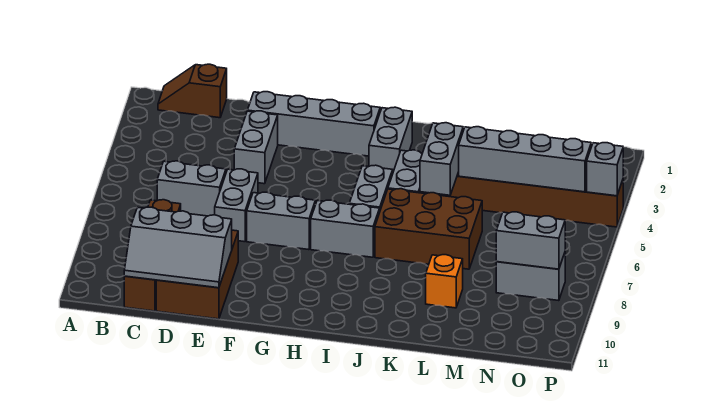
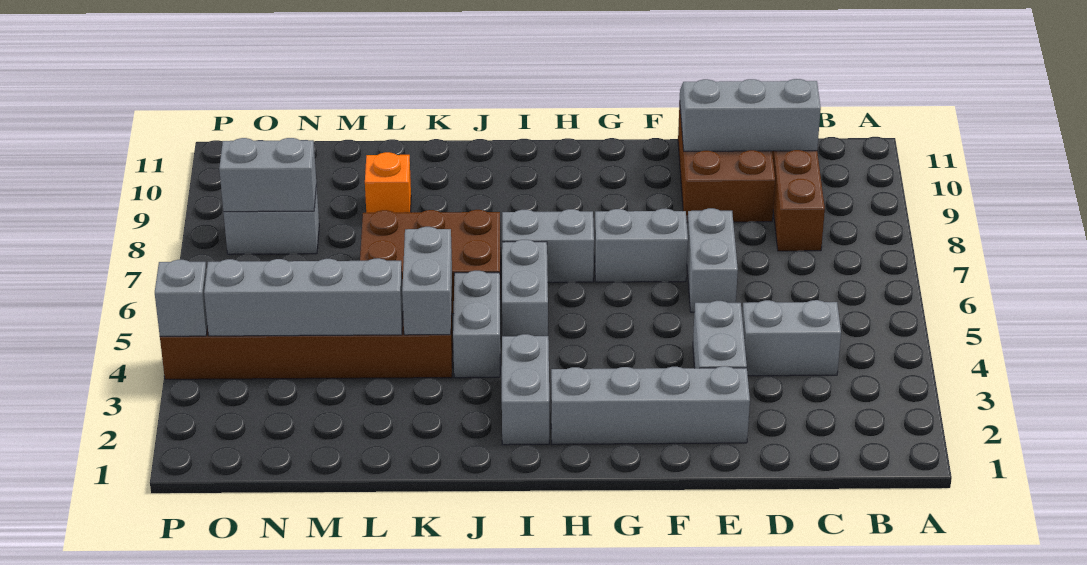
brown 1x2 slope [158,64,227,118] -> none
grey 1x2 brick [157,161,226,216] -> grey 1x2 brick moved to [742,300,841,376]

